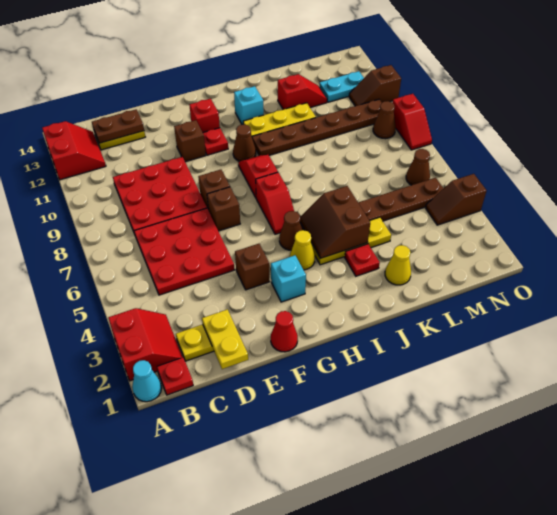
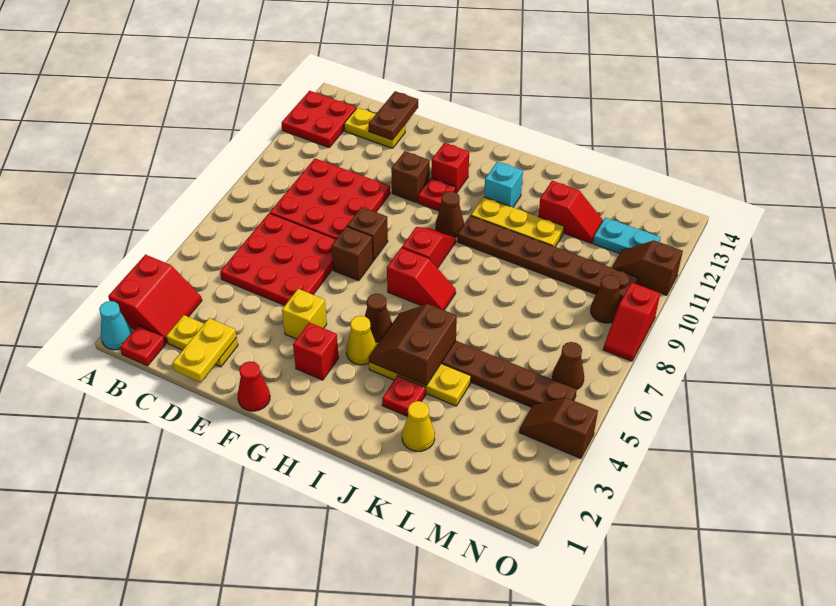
red 2x2 slope [42,121,106,180] -> red 2x2 plate [282,91,356,147]
brown 1x2 plate [92,110,144,143] -> brown 1x2 plate turned to [369,91,418,140]
brown 1x1 brick [235,244,270,290] -> yellow 1x1 brick [282,289,327,339]
cyan 1x1 brick [271,255,306,302] -> red 1x1 brick [293,323,339,380]
red 1x2 slope [256,172,294,234] -> red 1x2 slope turned to [387,248,456,310]

